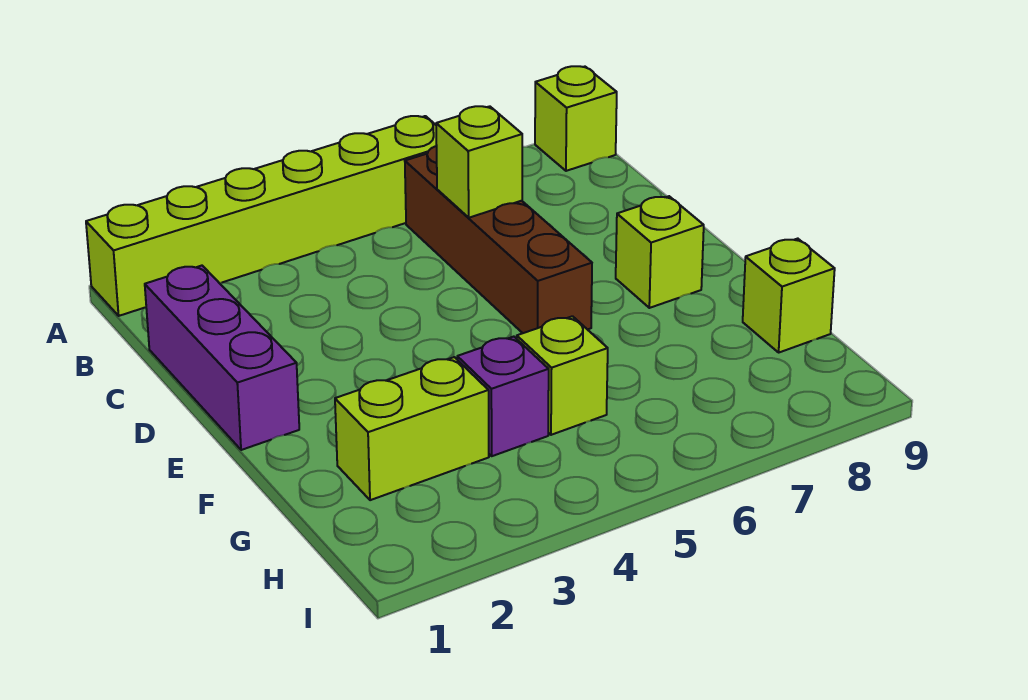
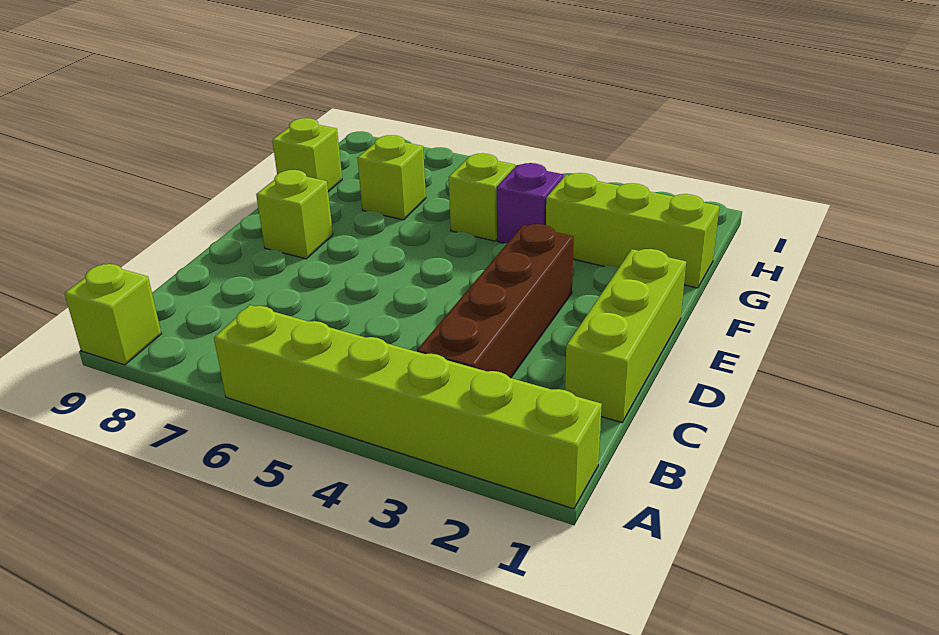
brown 1x4 brick [405,146,592,333] -> brown 1x4 brick moved to [417,224,574,378]
purple 1x3 brick [145,266,299,450] -> lime 1x3 brick [565,249,686,423]
lime 1x1 brick [436,106,522,218] -> lime 1x1 brick moved to [357,135,426,220]
lime 1x2 brick [335,357,489,500] -> lime 1x3 brick [546,173,719,288]

